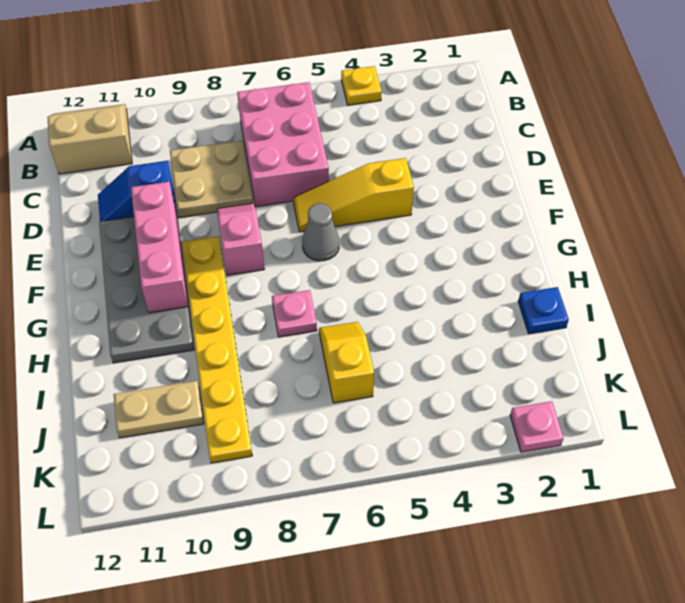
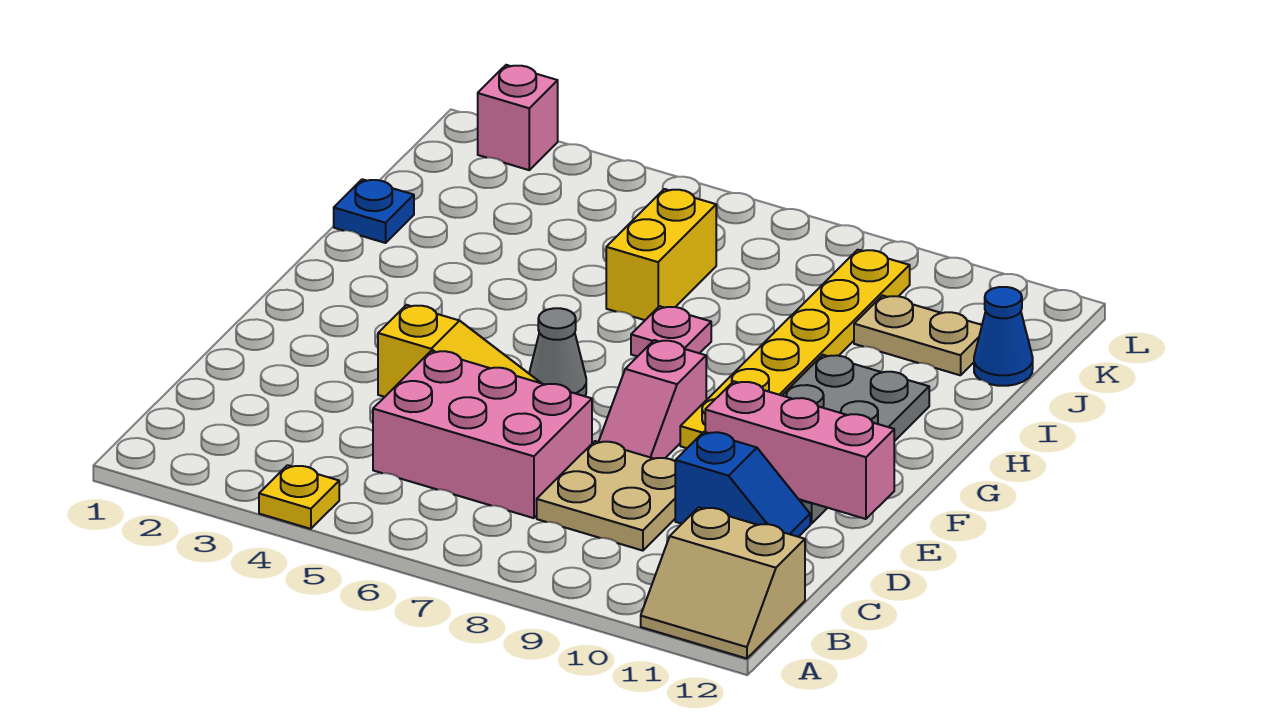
pink 2x3 brick [237,82,329,206] -> pink 2x3 brick turned to [373,351,592,518]
pink 1x3 brick [131,182,188,313] -> pink 1x3 brick turned to [705,381,894,519]
yellow 1x2 slope [319,322,374,403] -> yellow 1x2 brick [606,189,716,320]
none -> blue 1x1 cone [974,287,1033,386]
pink 1x1 plate [510,401,564,452] -> pink 1x1 brick [478,65,558,170]

